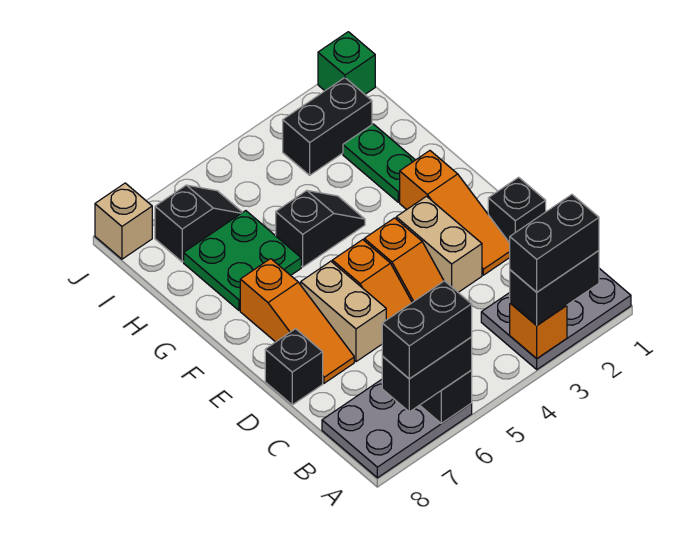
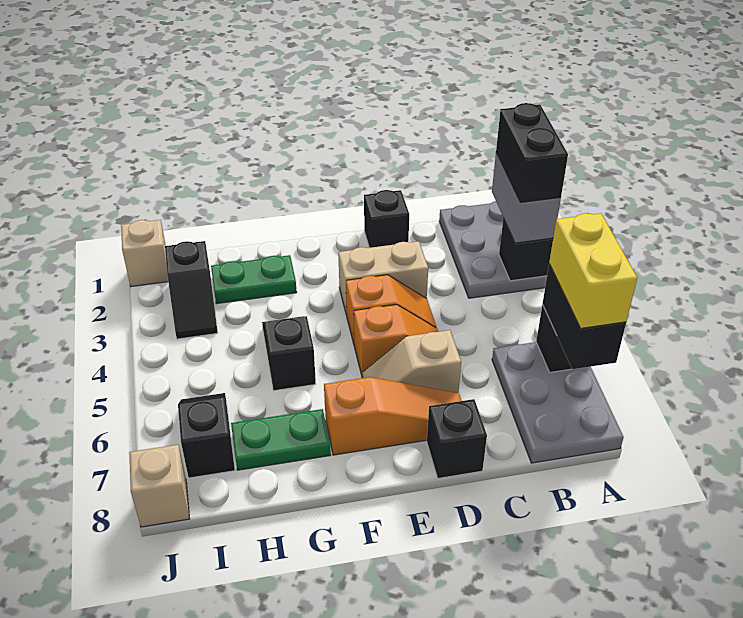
black 1x2 brick [510,251,599,325] -> grey 1x2 brick [492,153,561,243]
orange 1x1 brick [510,303,567,359] -> black 1x1 brick [499,218,553,281]
black 1x2 brick [382,281,472,379] -> yellow 1x2 brick [549,213,637,328]
orange 1x3 slope [400,151,510,275] -> none
tan 1x2 brick [301,261,386,362] -> tan 1x2 slope [362,330,461,393]
green 2x2 plate [184,211,301,310] -> green 1x2 plate [231,409,331,470]
black 1x2 brick [283,78,372,175] -> black 1x2 slope [165,241,218,339]
green 1x1 brick [318,32,375,94] -> tan 1x1 brick [121,220,168,287]

